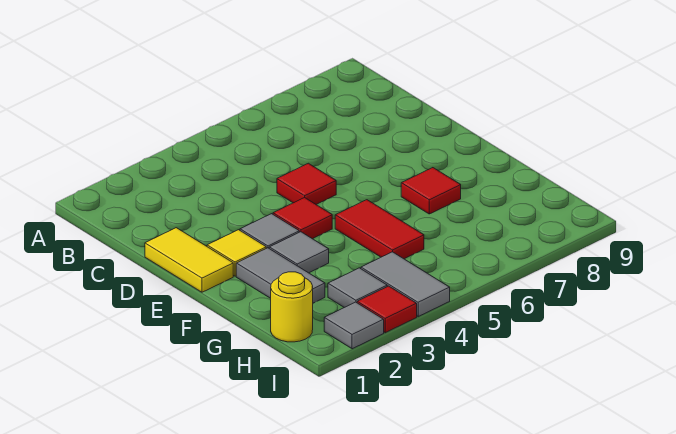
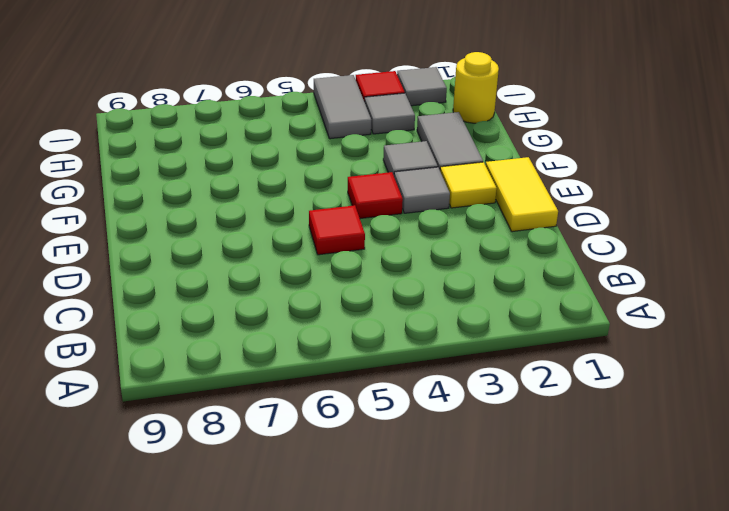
red 1x2 tile [335,200,424,259] -> none
red 1x1 tile [401,168,461,214] -> none

